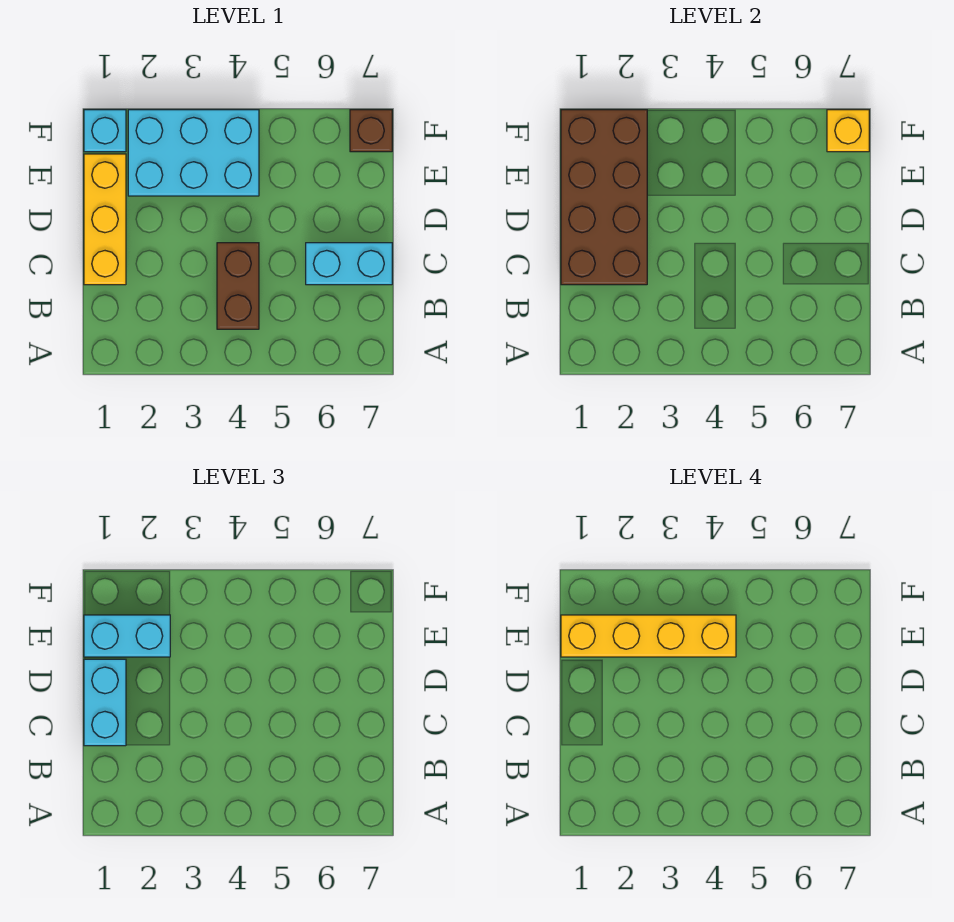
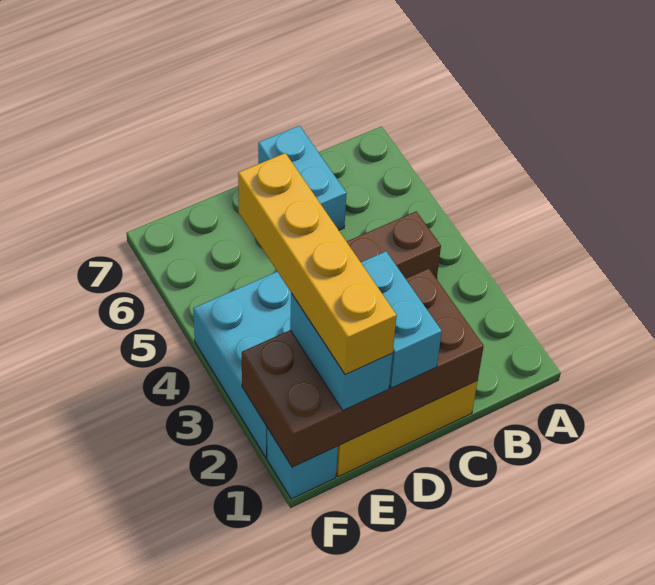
cyan 1x2 brick [84,659,126,746] -> cyan 1x2 brick turned to [361,251,442,388]
brown 1x1 brick [350,110,392,152] -> none
yellow 1x1 brick [827,110,869,152] -> none

